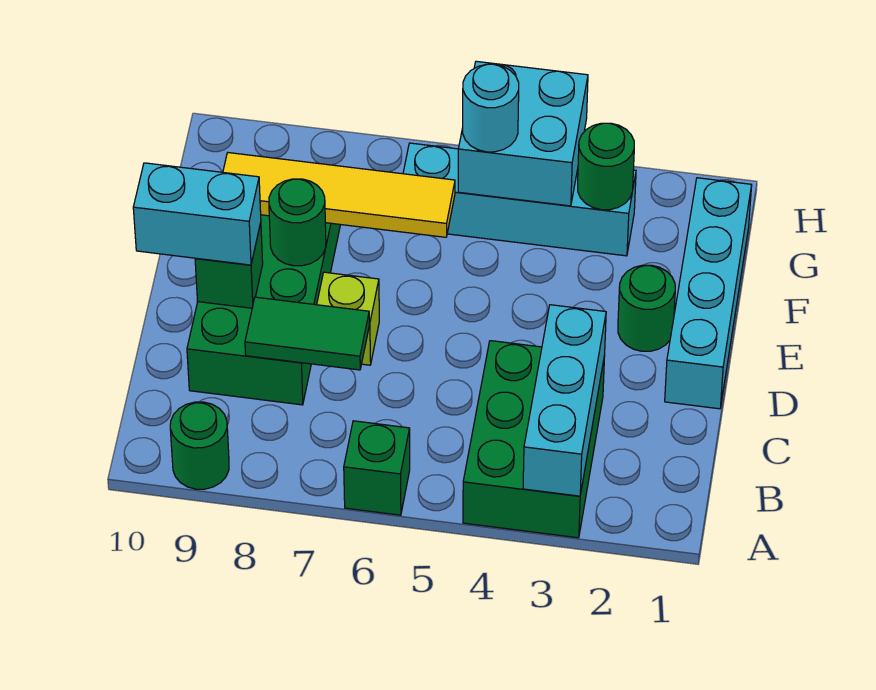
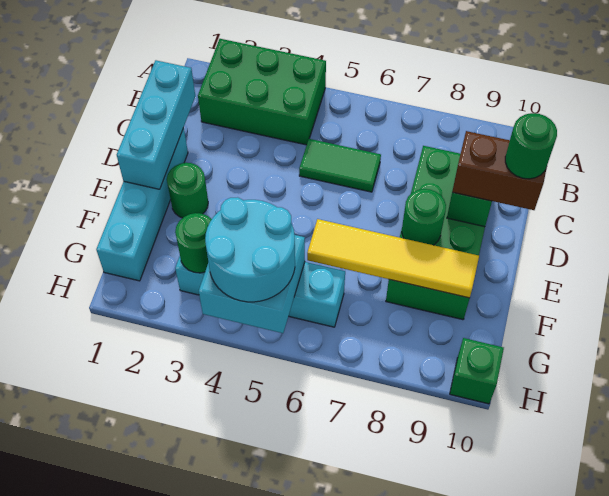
green 2x3 brick [463,341,605,538] -> green 2x3 brick turned to [198,39,326,145]
cyan 1x3 brick [523,305,606,496] -> cyan 1x3 brick moved to [117,60,195,189]
green 1x1 brick [344,421,410,515] -> green 1x1 brick moved to [450,338,504,404]
green 1x1 round brick [170,402,229,489] -> green 1x1 round brick moved to [505,113,557,179]
green 1x2 tile [245,297,369,370] -> green 1x2 tile moved to [299,139,381,192]
lime 1x1 brick [317,272,379,365] -> none
cyan 1x2 brick [133,163,261,265] -> brown 1x2 brick [452,131,547,210]
cyan 1x1 round brick [463,64,519,152] -> cyan 2x2 round brick [205,197,295,302]

